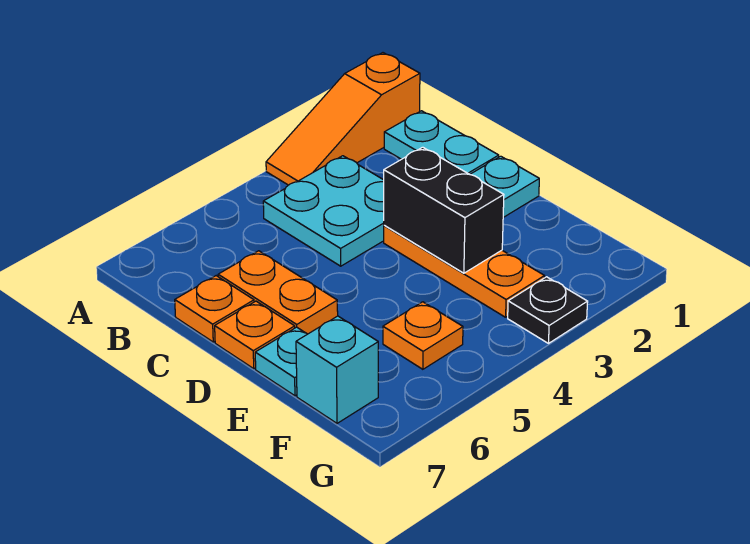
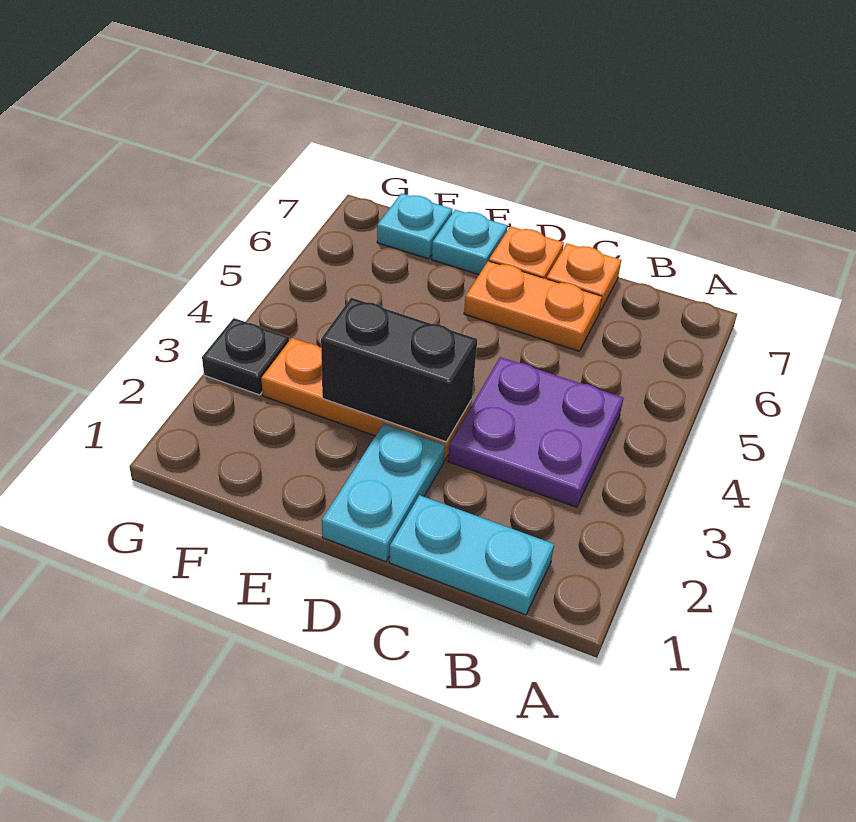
orange 1x3 slope [266,53,420,185] -> none
cyan 2x2 plate [263,156,384,266] -> purple 2x2 plate [448,357,623,507]
orange 1x1 plate [383,302,463,369] -> none
cyan 1x1 brick [296,316,378,423] -> cyan 1x1 plate [377,193,452,259]

